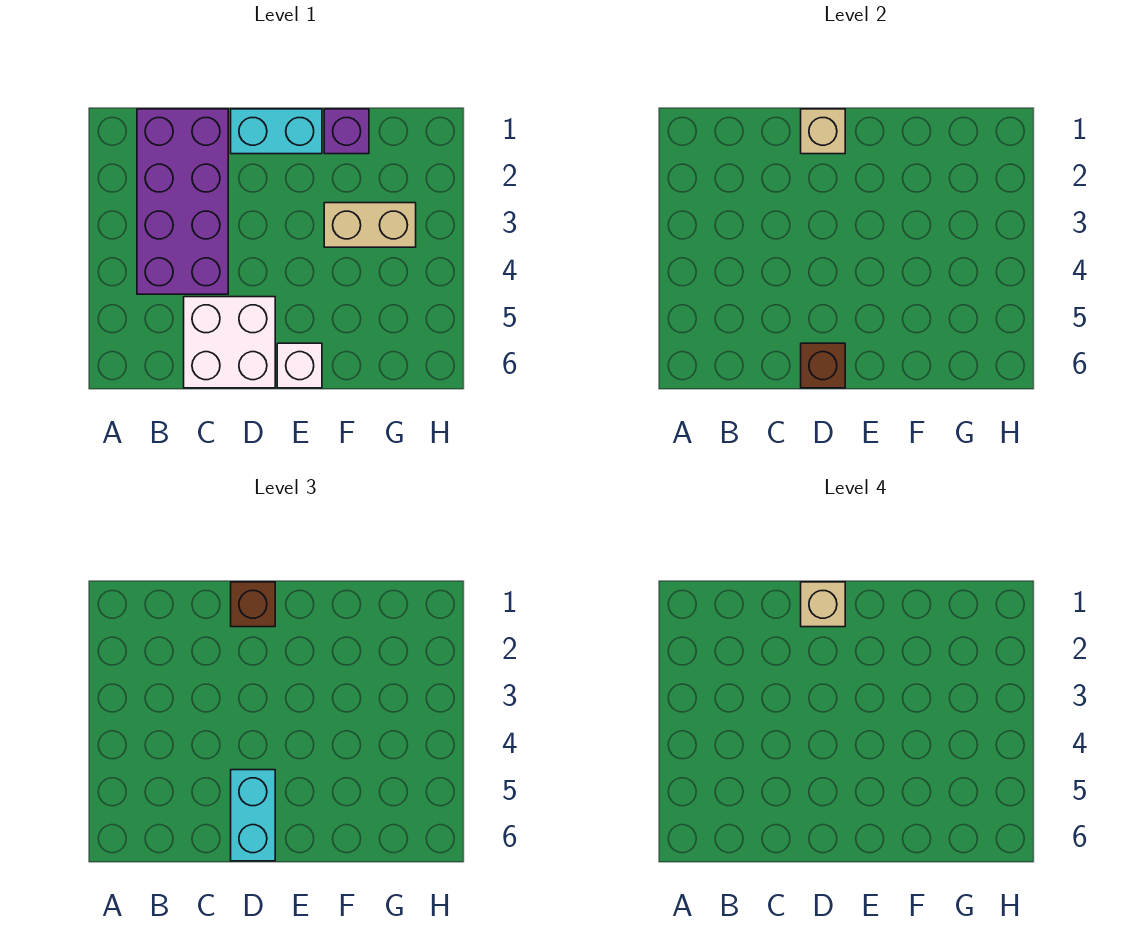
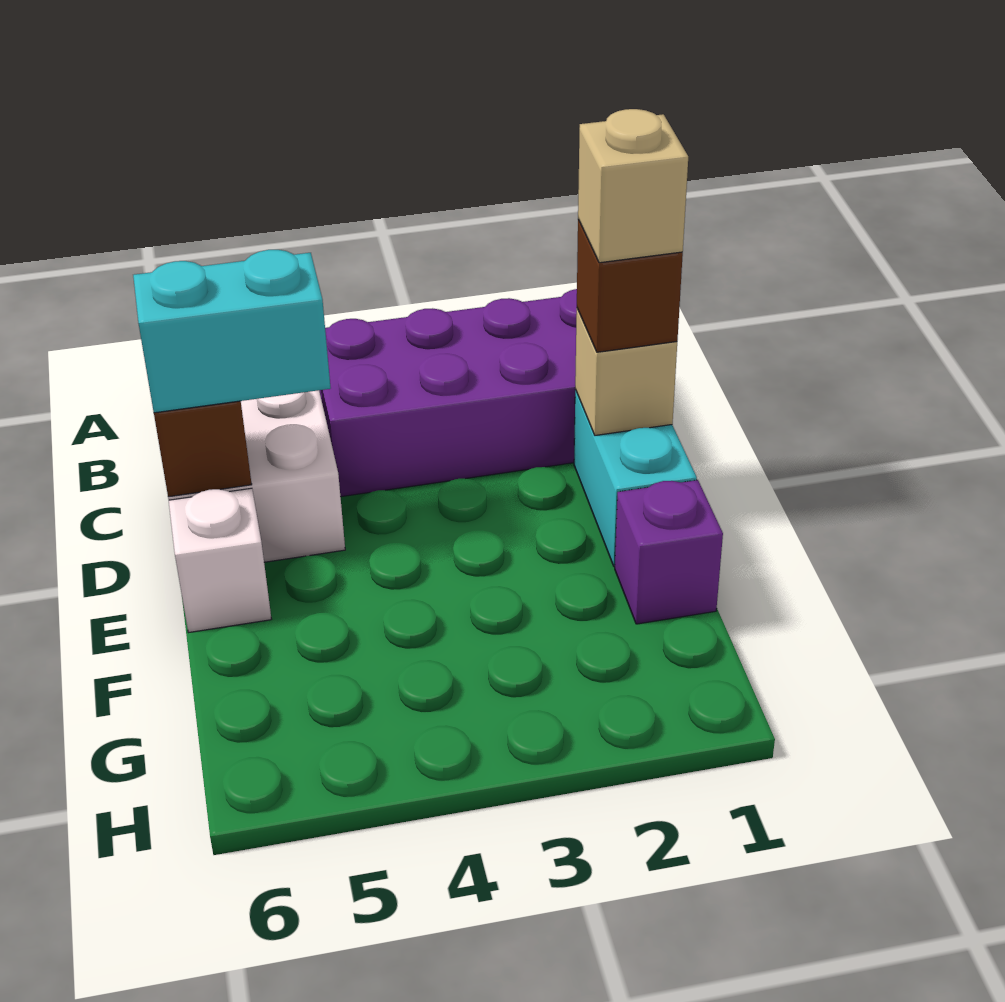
tan 1x2 brick [324,203,416,247] -> none

